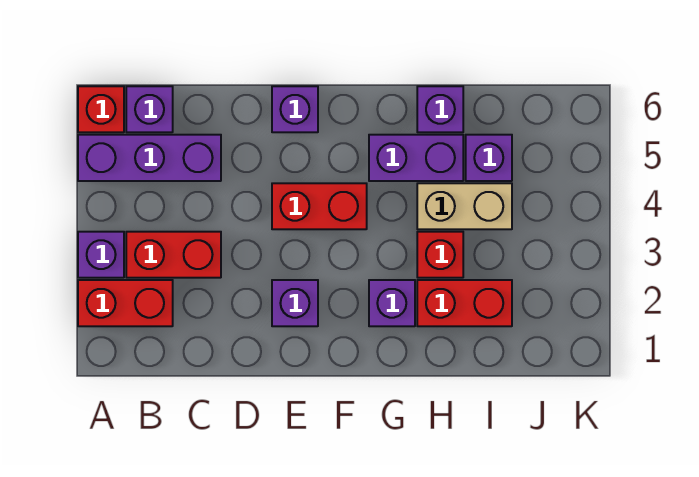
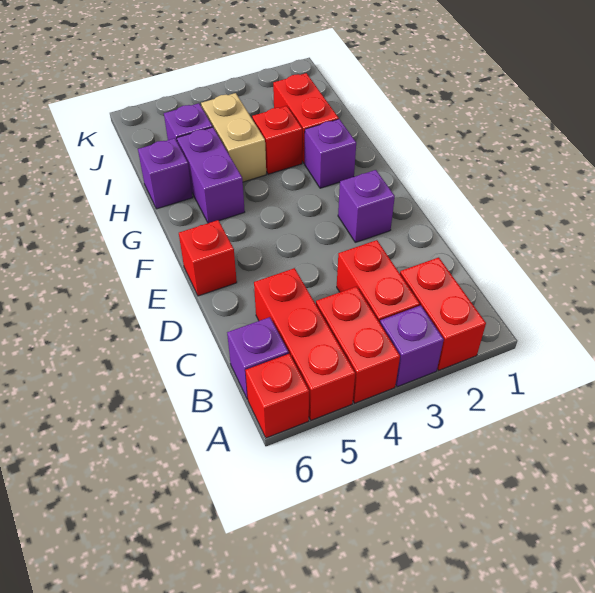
purple 1x3 brick [78,135,221,181] -> red 1x3 brick [254,268,355,420]
red 1x2 brick [272,183,367,229] -> red 1x2 brick moved to [316,286,400,403]
purple 1x1 brick [272,86,318,132] -> red 1x1 brick [179,220,237,296]

